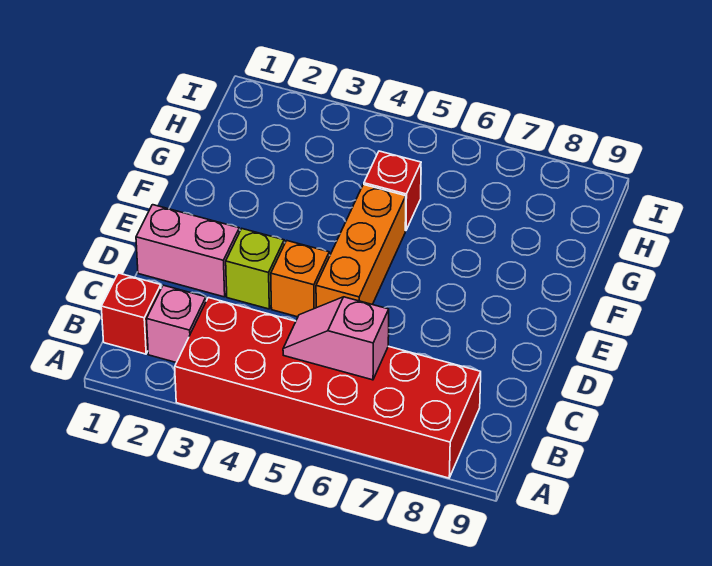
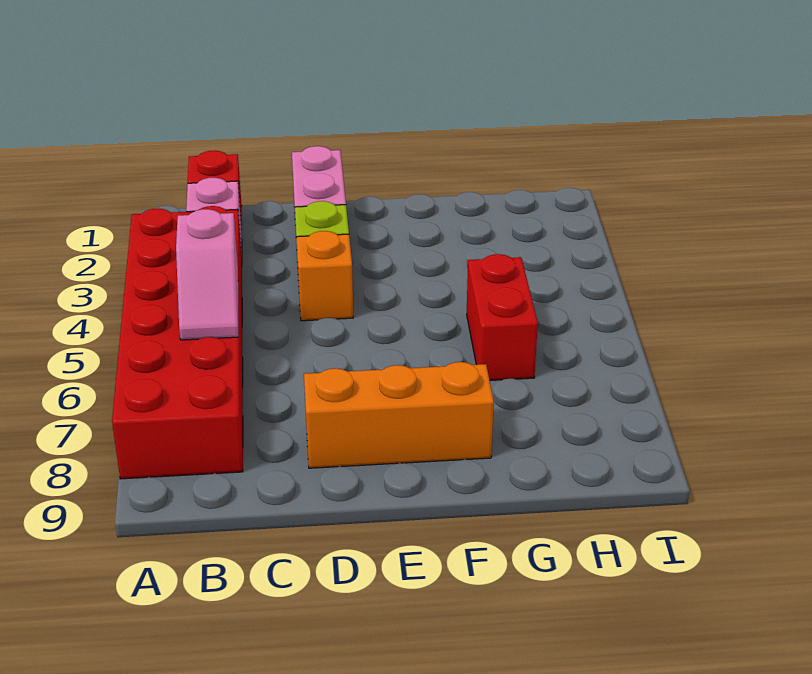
pink 1x2 slope [283,297,389,380] -> pink 1x2 slope turned to [176,209,238,340]
orange 1x3 brick [316,185,406,308] -> orange 1x3 brick moved to [304,362,494,468]
red 1x1 brick [364,151,421,231] -> red 1x2 brick [467,254,538,381]

